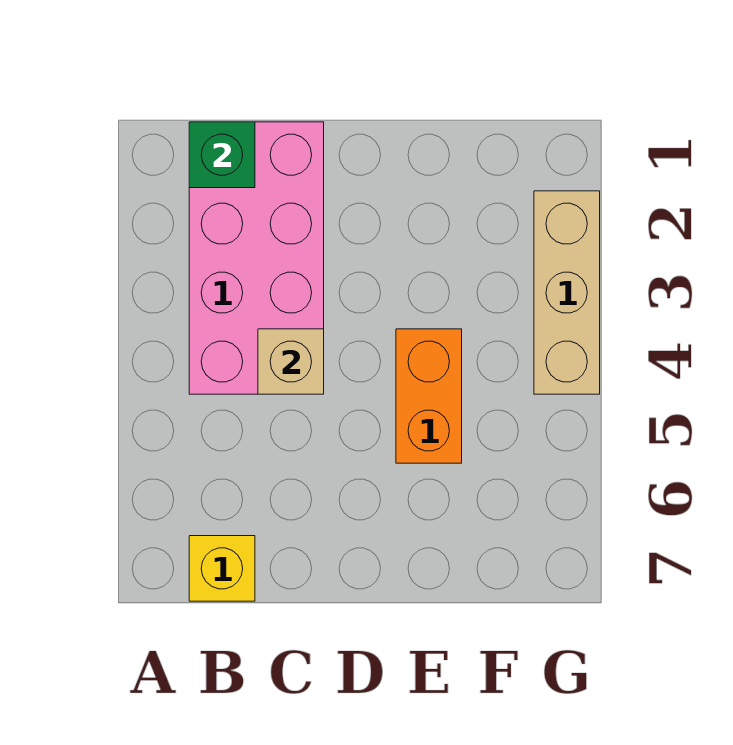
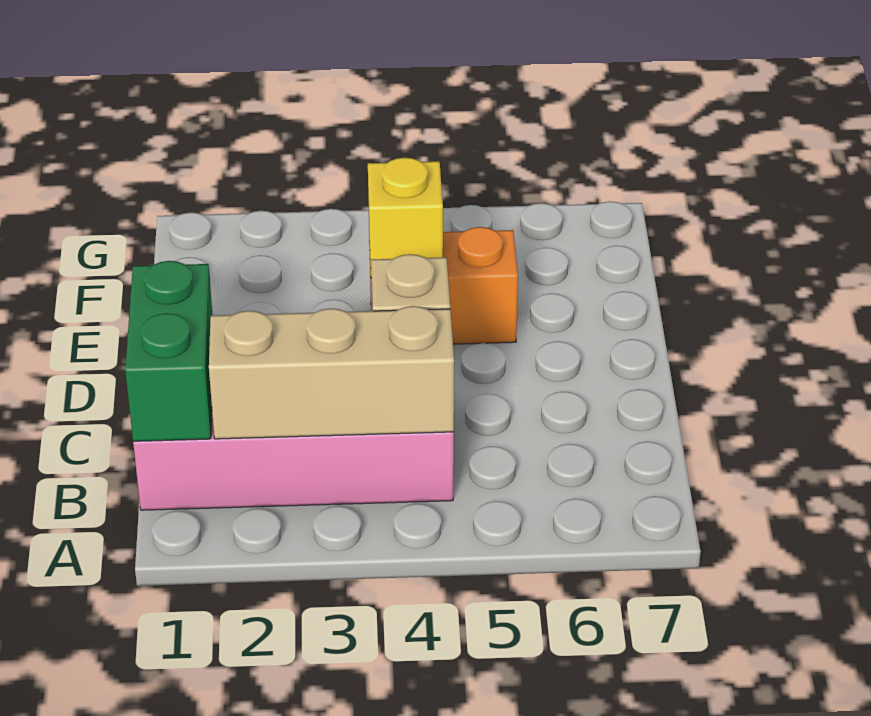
green 1x1 brick [189,122,255,188] -> green 1x2 brick [125,261,213,441]
yellow 1x1 brick [189,536,255,601] -> yellow 1x1 brick moved to [368,158,443,278]
tan 1x3 brick [534,191,600,394] -> tan 1x3 brick moved to [209,306,454,439]

